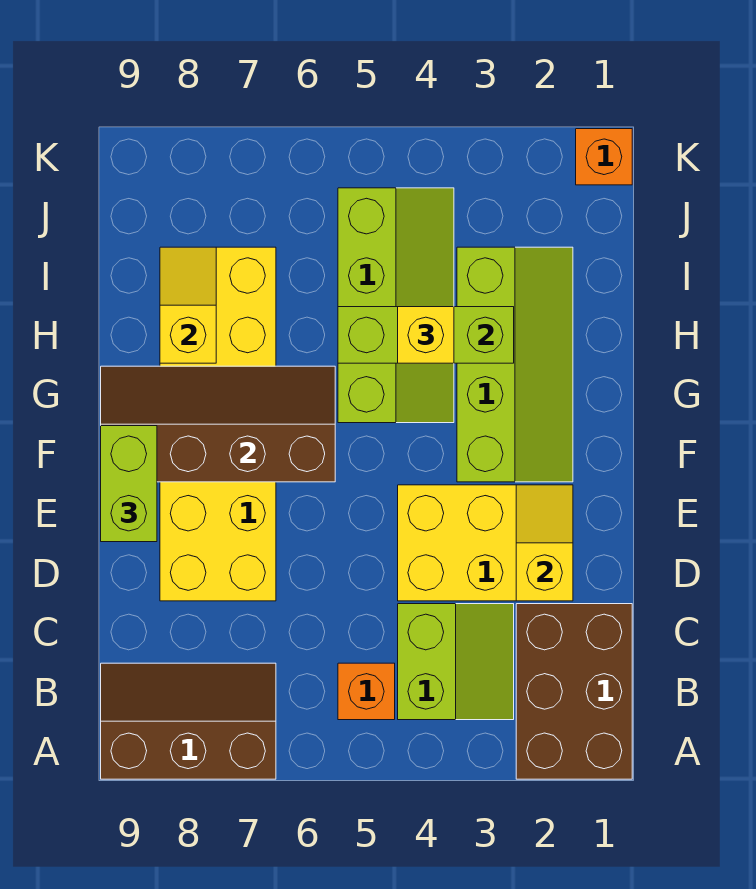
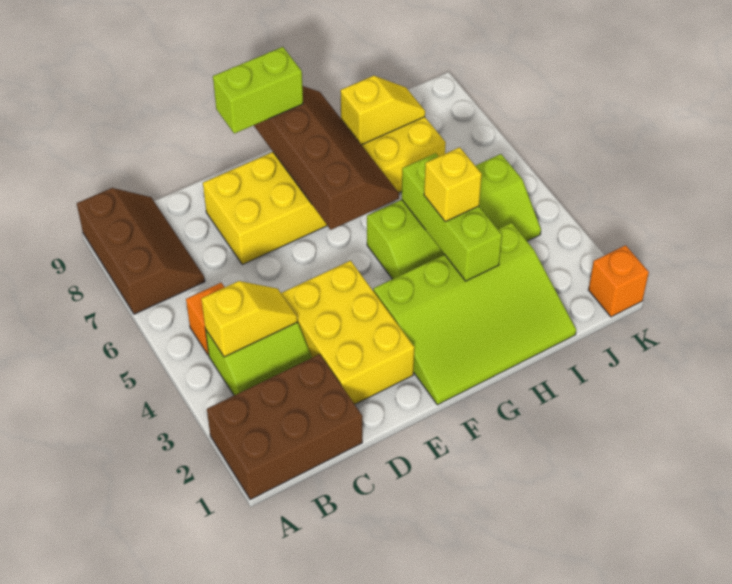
yellow 1x2 slope [516,485,573,601] -> yellow 1x2 slope moved to [201,281,298,357]
lime 2x4 slope [457,247,573,482] -> lime 3x4 slope [373,223,576,405]

